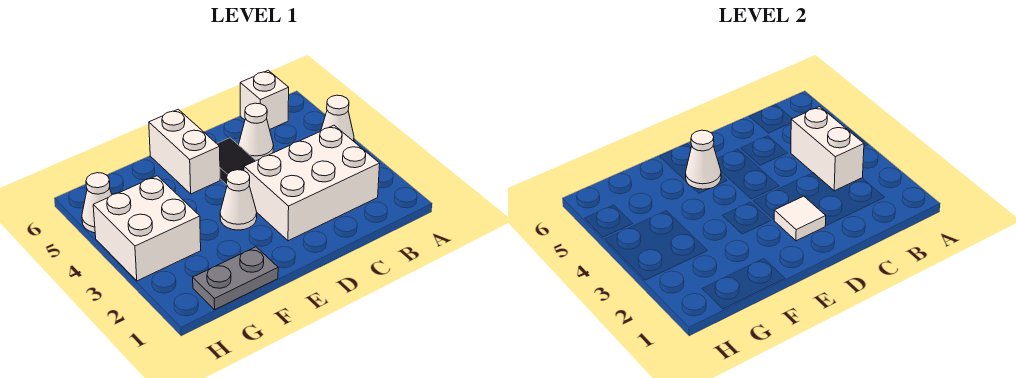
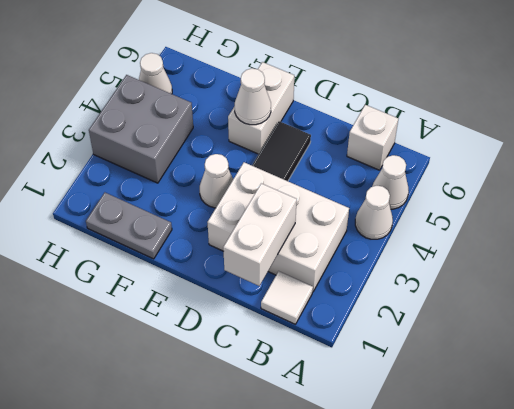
white 1x2 brick [791,107,864,191] -> white 1x2 brick moved to [223,183,297,286]
white 1x1 cone [239,103,274,161] -> white 1x1 cone moved to [372,155,409,209]
white 1x1 tile [774,196,826,241] -> white 1x1 tile moved to [261,271,313,324]
white 2x2 brick [93,176,201,281] -> grey 2x2 brick [89,75,193,183]

